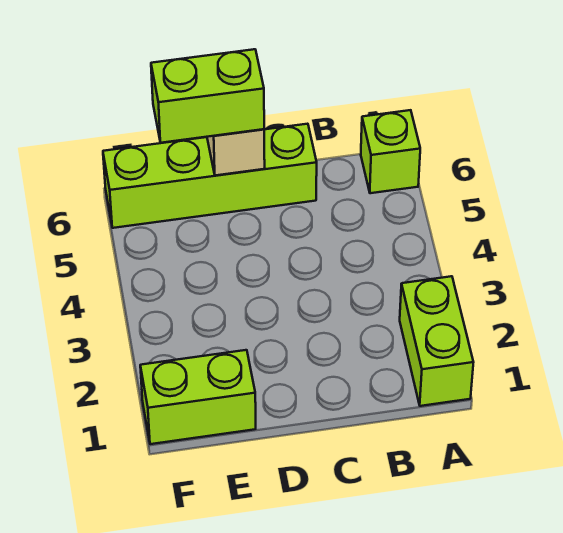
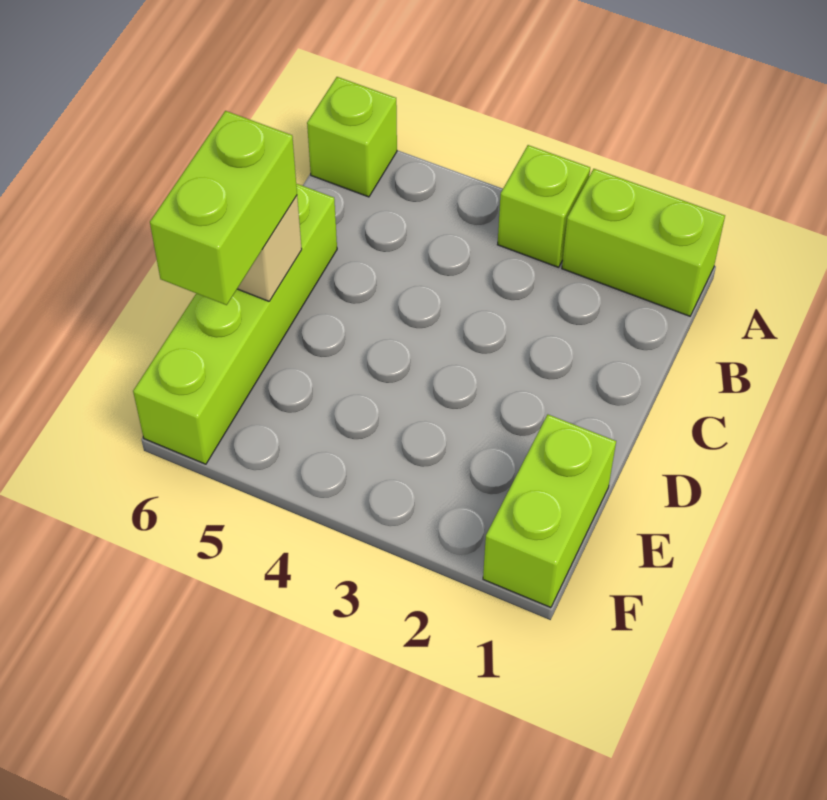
none -> lime 1x1 brick [497,145,590,267]

